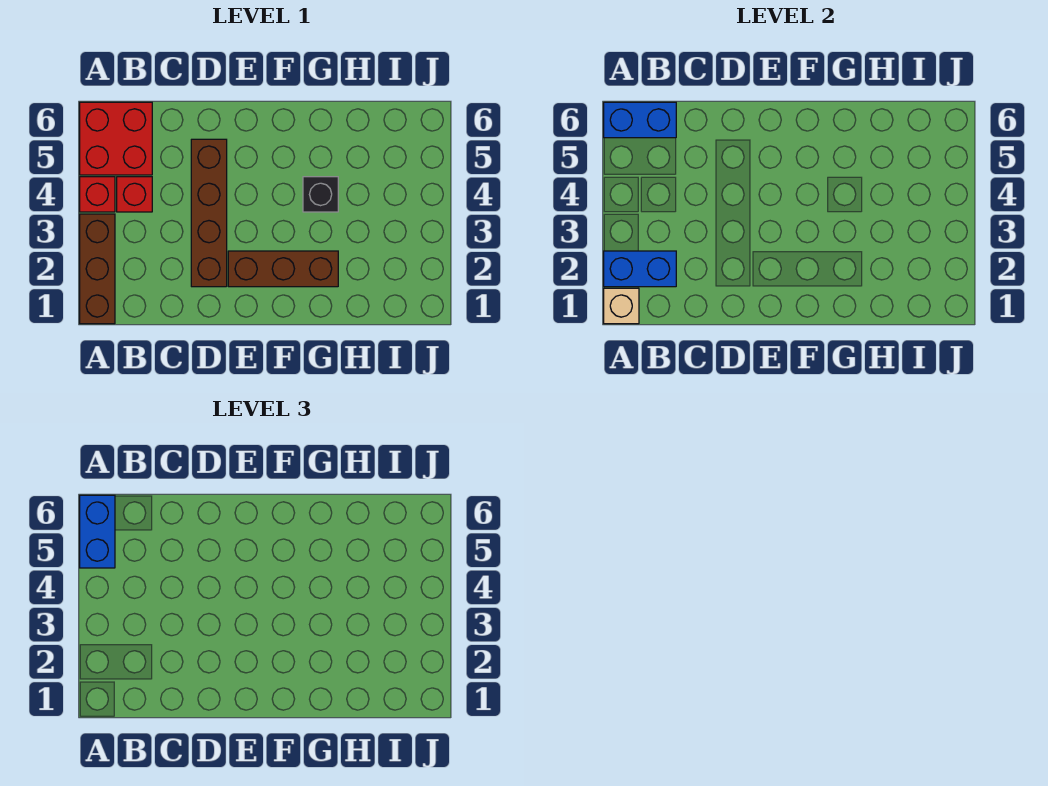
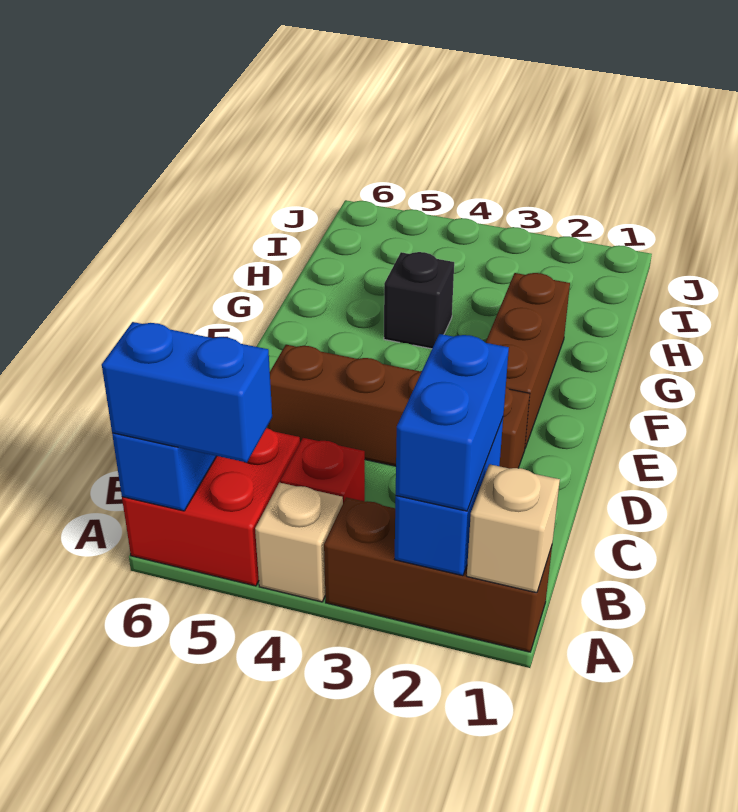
none -> blue 1x2 brick [396,334,509,511]
red 1x1 brick [80,177,115,212] -> tan 1x1 brick [255,483,343,602]

